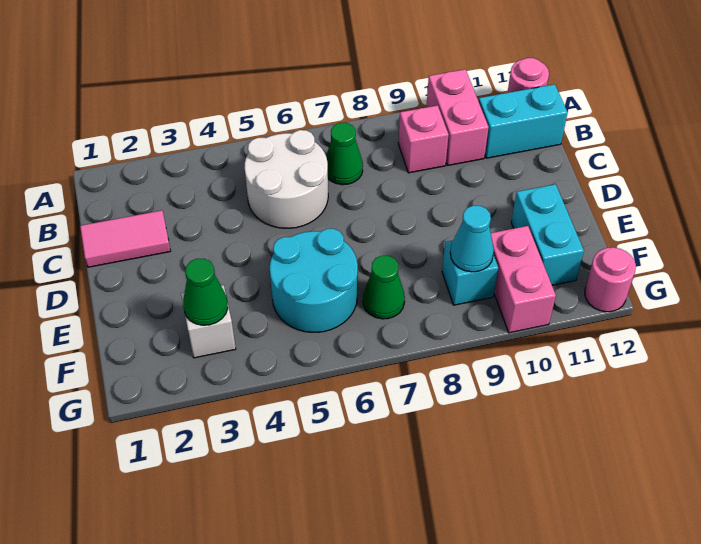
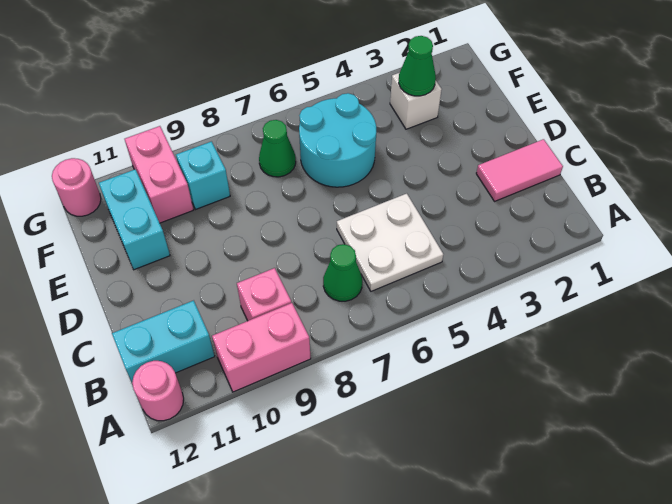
pink 1x2 brick [426,69,489,165] -> pink 1x2 brick turned to [212,303,311,392]
white 2x2 round brick [244,130,328,228] -> white 2x2 plate [337,194,443,291]
cyan 1x1 cone [450,206,494,272] -> none

